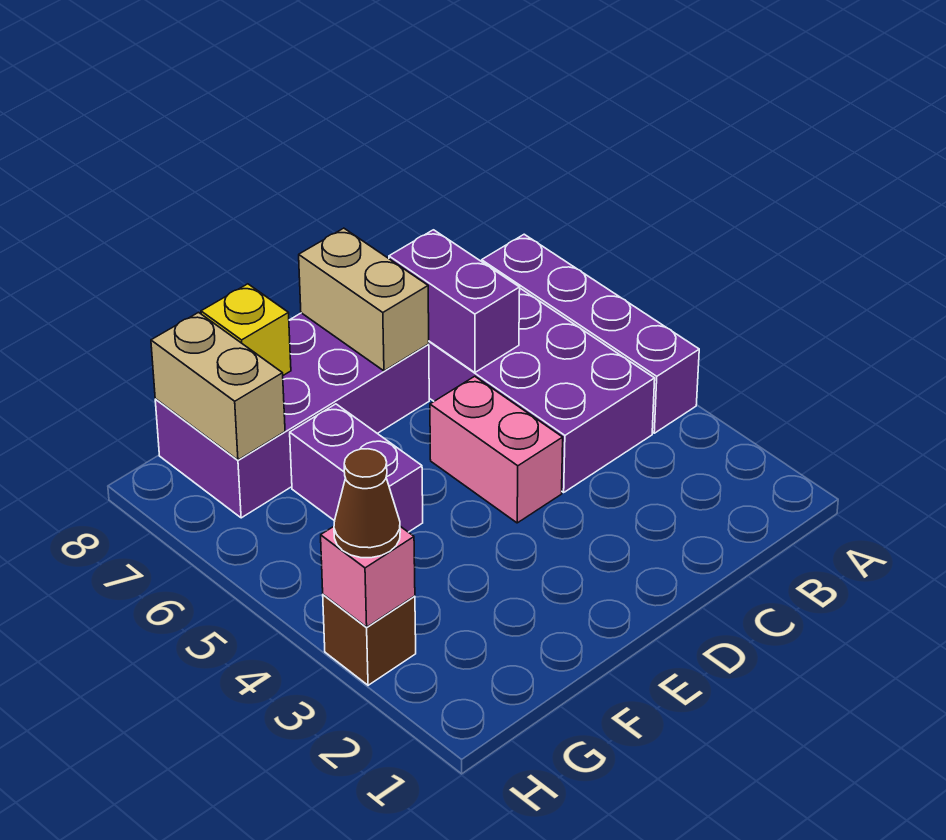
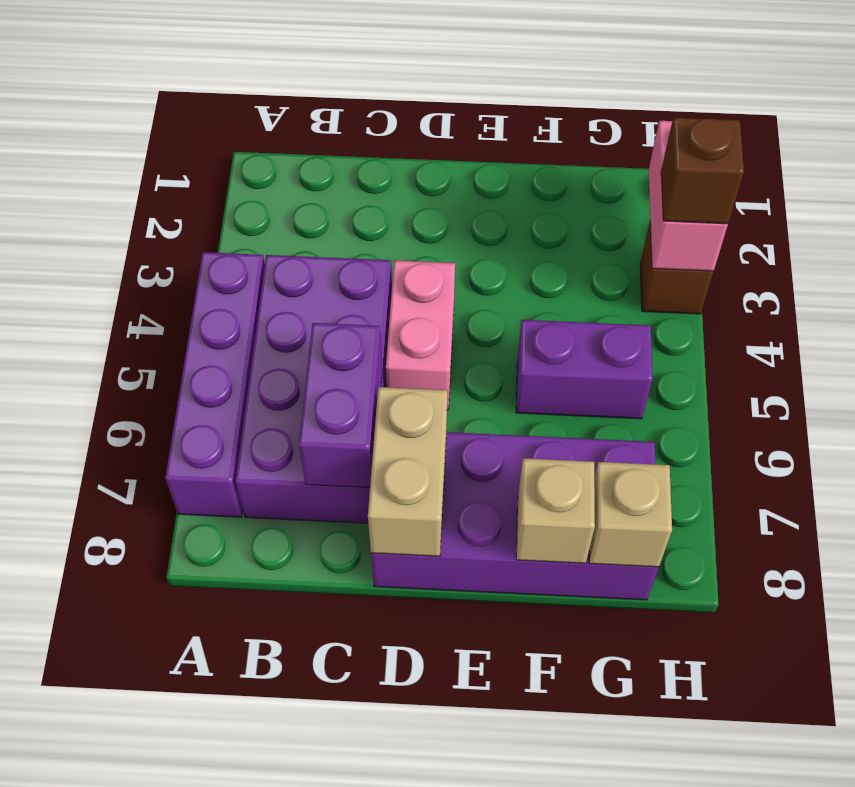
purple 1x2 brick [290,404,423,532] -> purple 1x2 brick turned to [516,320,653,419]
yellow 1x1 brick [201,284,291,375] -> tan 1x1 brick [516,458,595,563]
tan 1x2 brick [151,312,285,460] -> tan 1x1 brick [589,462,672,567]
pink 1x1 brick [321,526,415,627] -> pink 1x2 brick [649,121,728,271]
brown 1x1 cone [334,449,400,558] -> brown 1x1 brick [661,117,744,224]

